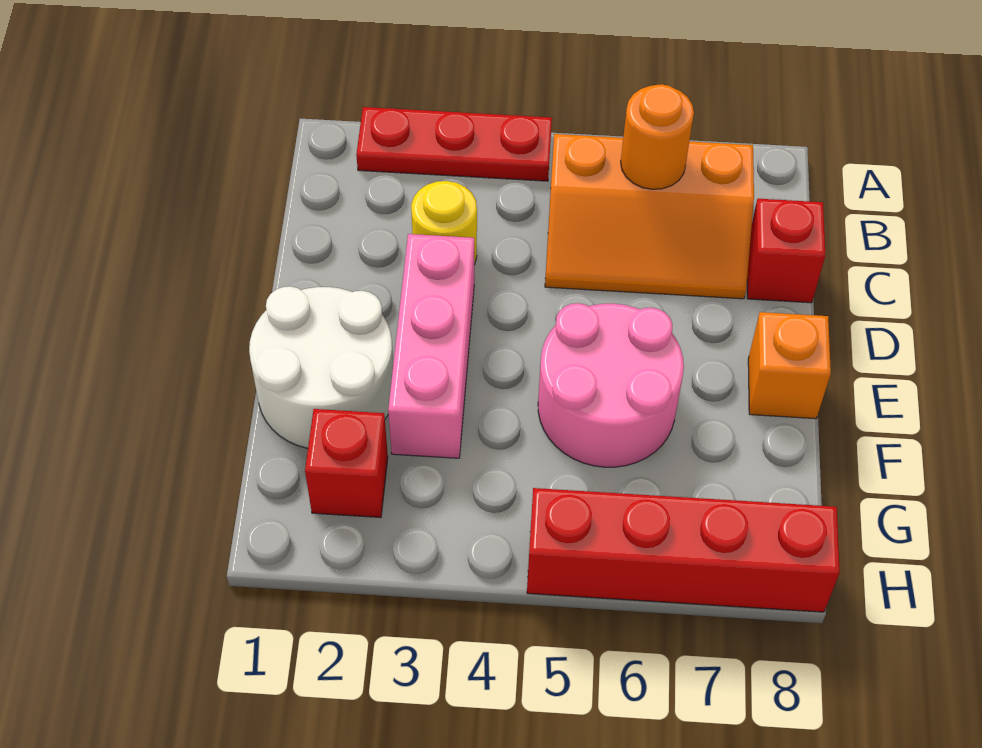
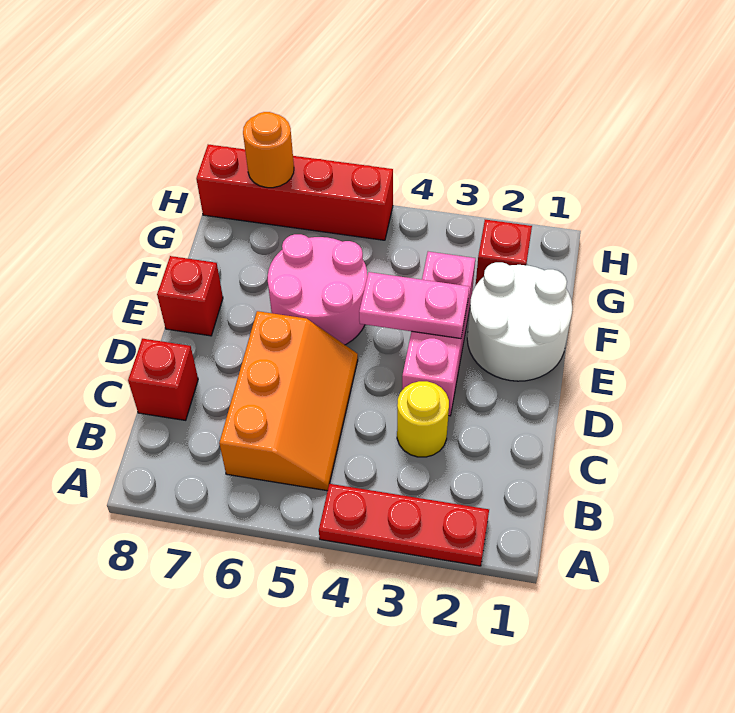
orange 2x3 slope [545,134,754,299] -> orange 2x3 slope turned to [219,311,358,491]
orange 1x1 round brick [621,84,694,189] -> orange 1x1 round brick moved to [243,112,294,188]
none -> pink 1x2 plate [359,272,469,339]
orange 1x1 brick [748,312,831,419] -> red 1x1 brick [157,256,223,336]

